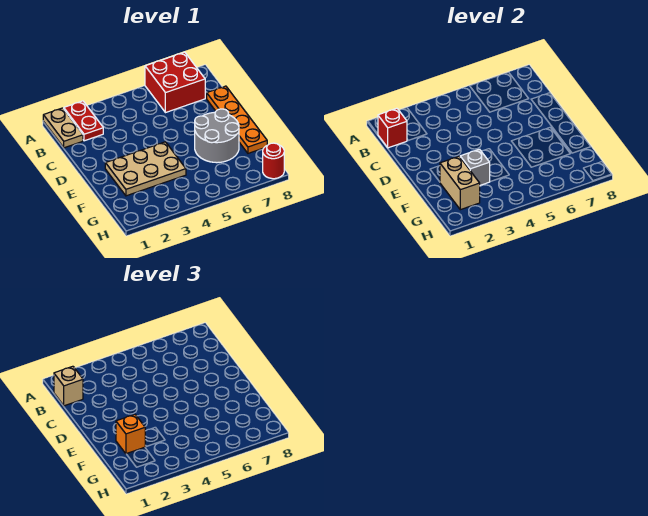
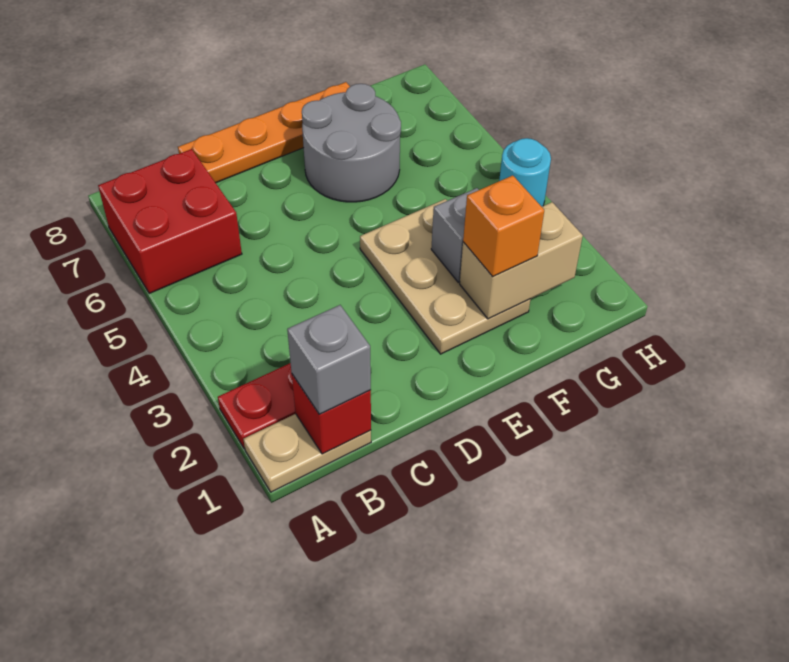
tan 1x1 brick [54,366,83,406] -> grey 1x1 brick [287,305,371,414]
none -> cyan 1x1 round brick [499,138,551,207]
red 1x1 round brick [263,143,284,179] -> none

